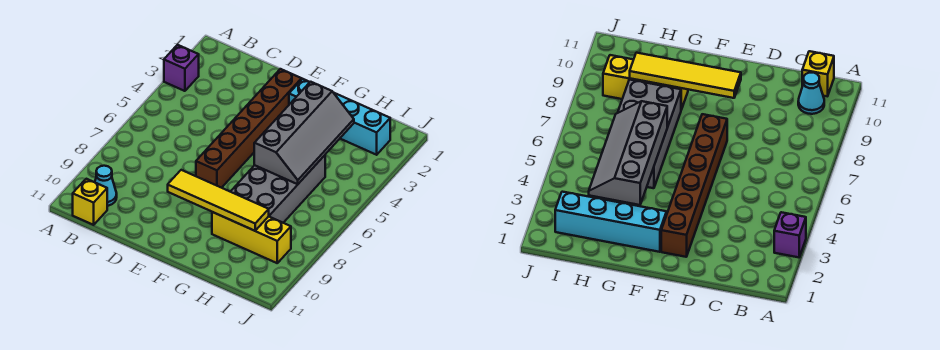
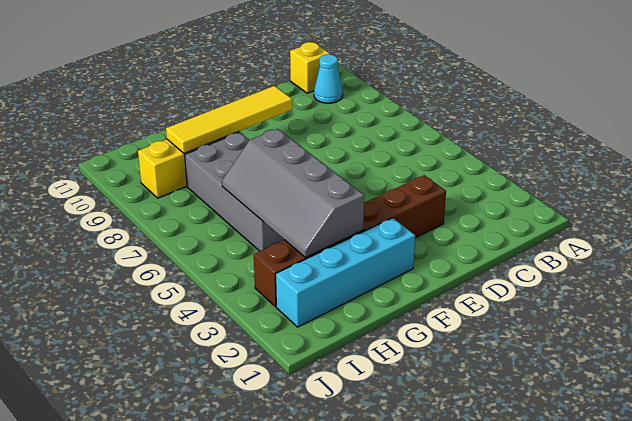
purple 1x1 brick [164,45,199,91] -> none
brown 1x6 brick [196,69,301,188] -> brown 1x6 brick turned to [254,175,446,307]

